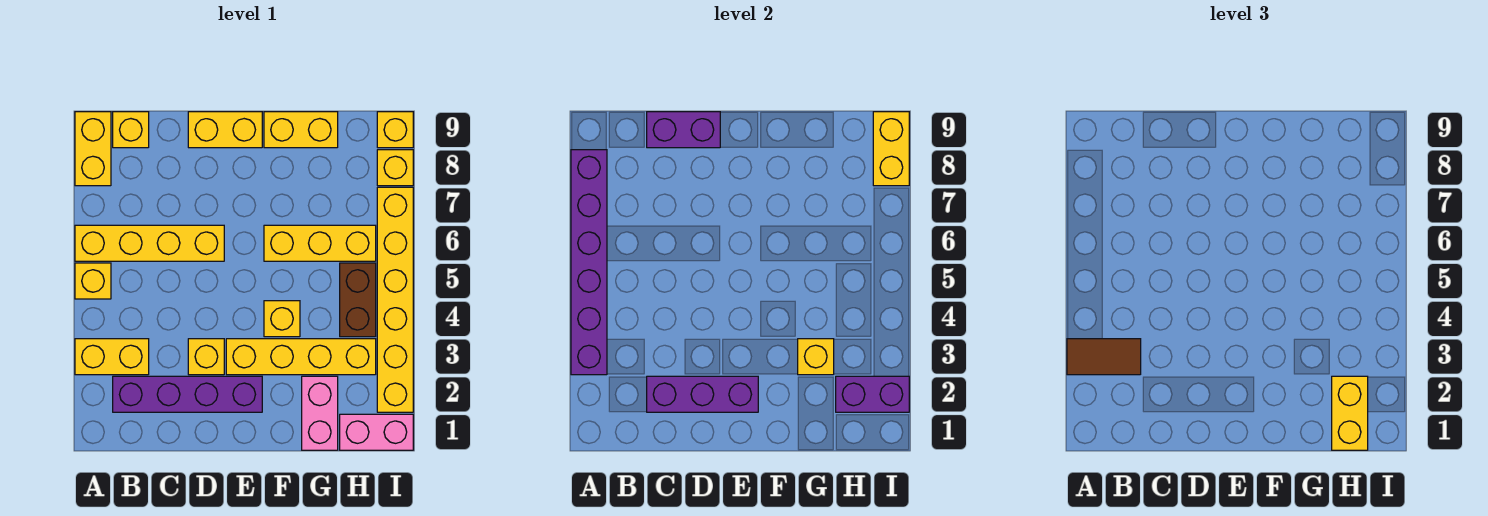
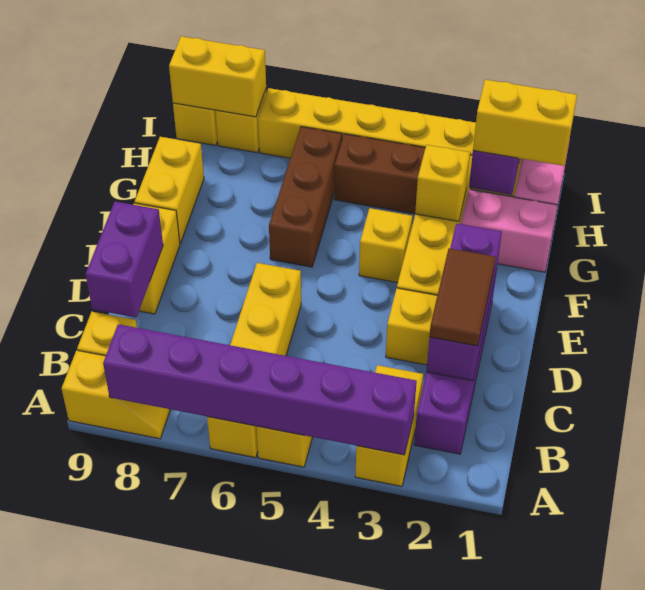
brown 1x2 tile [1067,339,1141,375] -> brown 1x2 tile moved to [429,248,496,346]
yellow 1x2 brick [75,112,111,186] -> yellow 1x2 slope [62,350,170,439]
yellow 1x3 brick [264,225,376,261] -> brown 1x3 brick [269,127,342,267]

